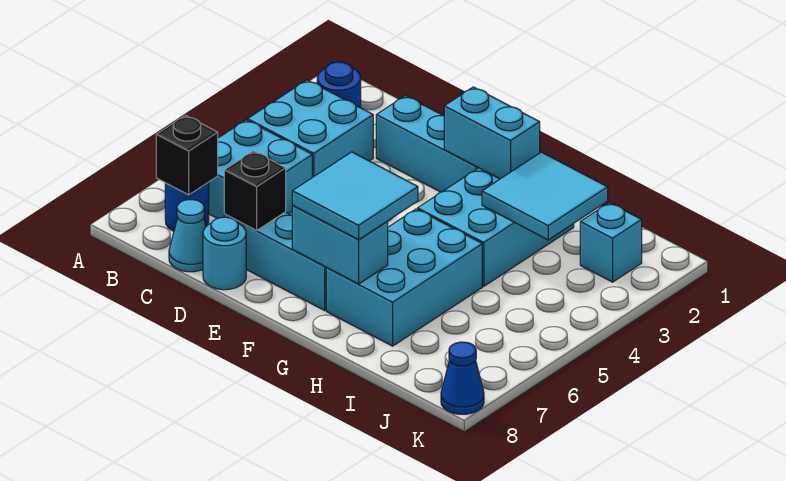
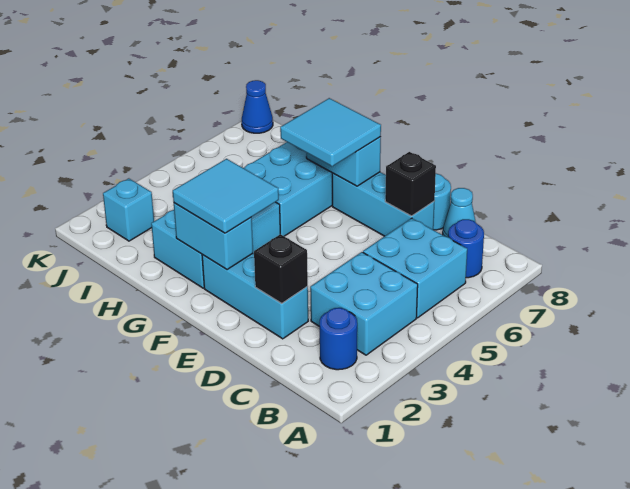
black 1x1 brick [156,115,218,195] -> black 1x1 brick moved to [254,234,308,303]
cyan 2x2 tile [482,152,608,240] -> cyan 2x2 tile moved to [173,159,279,233]

